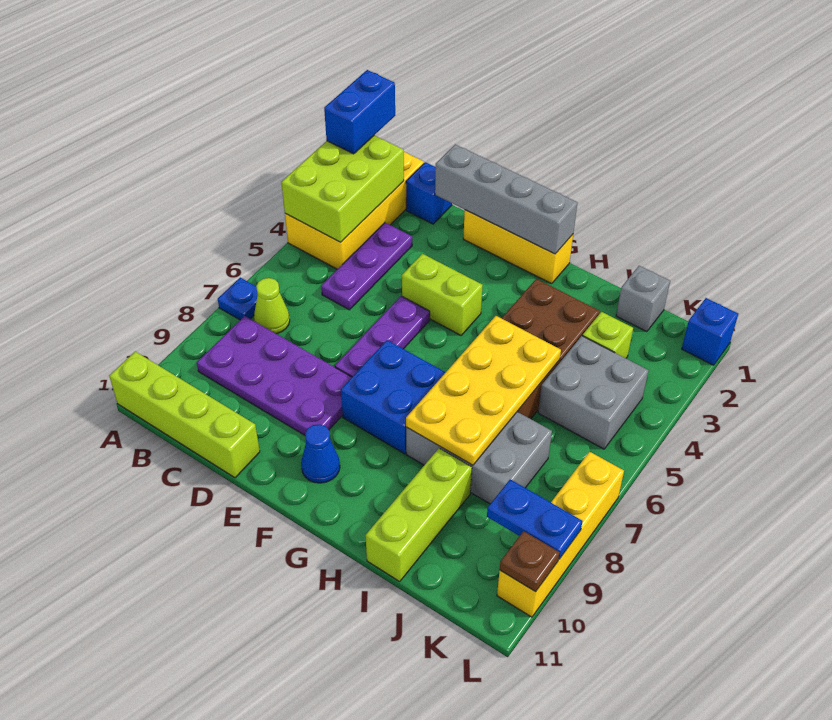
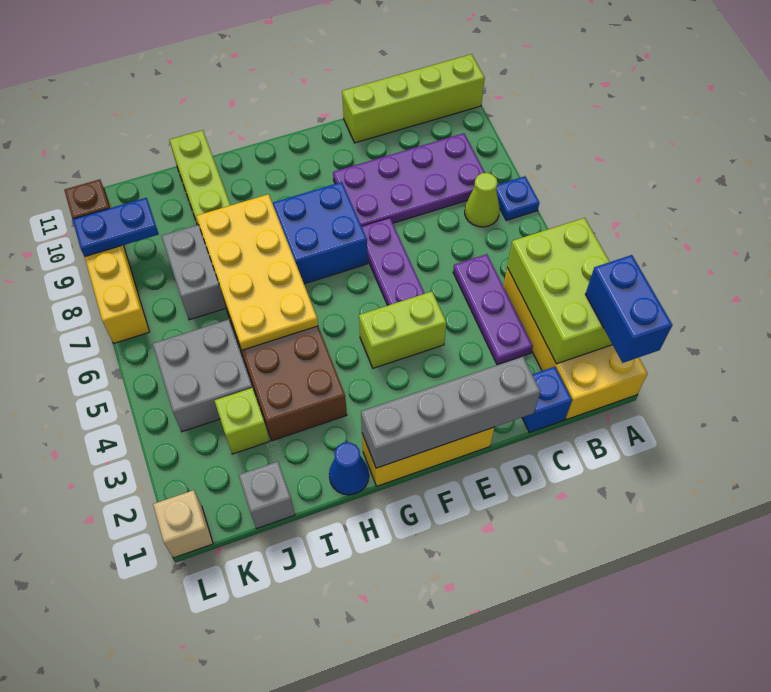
blue 1x1 cone [301,424,340,483] -> blue 1x1 cone moved to [329,442,369,495]
blue 1x1 brick [682,298,738,365] -> tan 1x1 brick [153,490,213,558]

